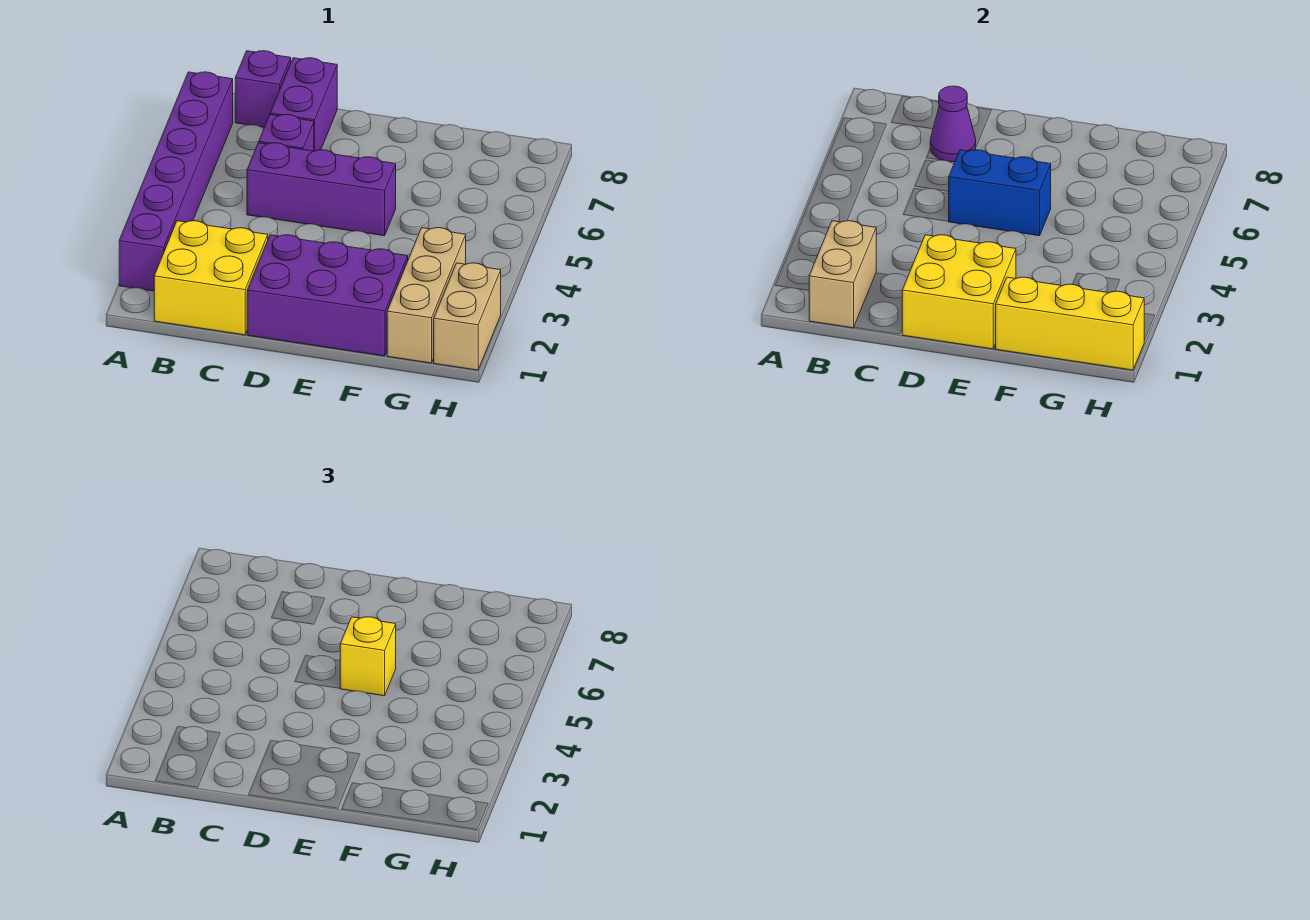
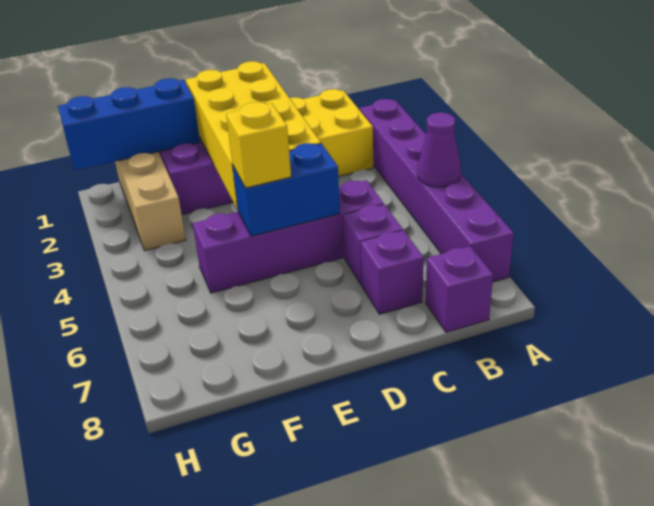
tan 1x2 brick [809,221,876,328] -> none
purple 1x3 brick [247,143,396,236] -> purple 1x4 brick [193,180,384,293]
purple 1x2 brick [270,58,337,151] -> purple 1x1 brick [361,230,424,314]
purple 1x1 cone [930,86,976,162] -> purple 1x1 cone moved to [417,113,461,187]
yellow 2x2 brick [902,235,1016,349] -> yellow 2x4 brick [186,61,321,210]
yellow 1x3 brick [996,277,1144,370] -> blue 1x3 brick [58,78,200,170]
tan 1x2 brick [434,263,501,370] -> none

